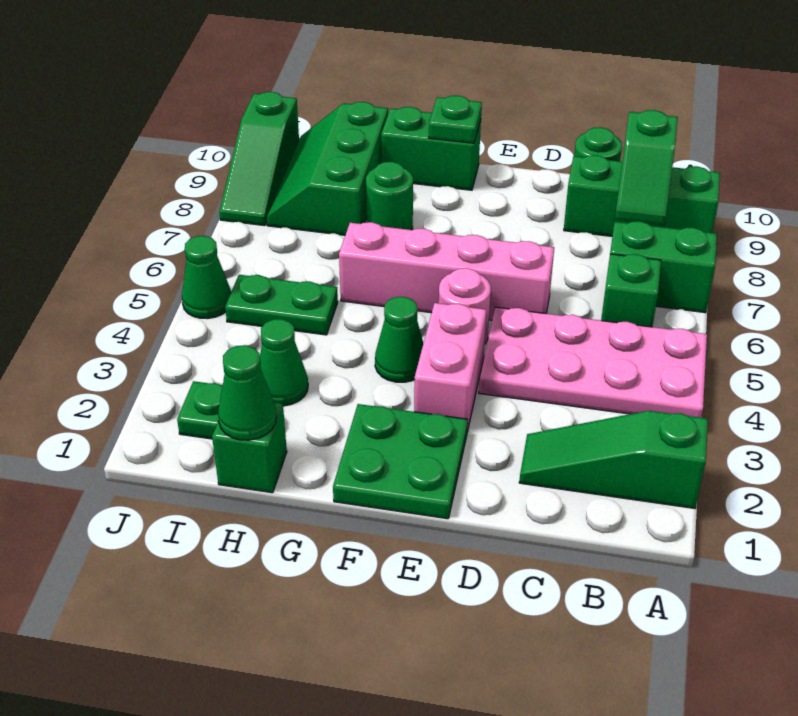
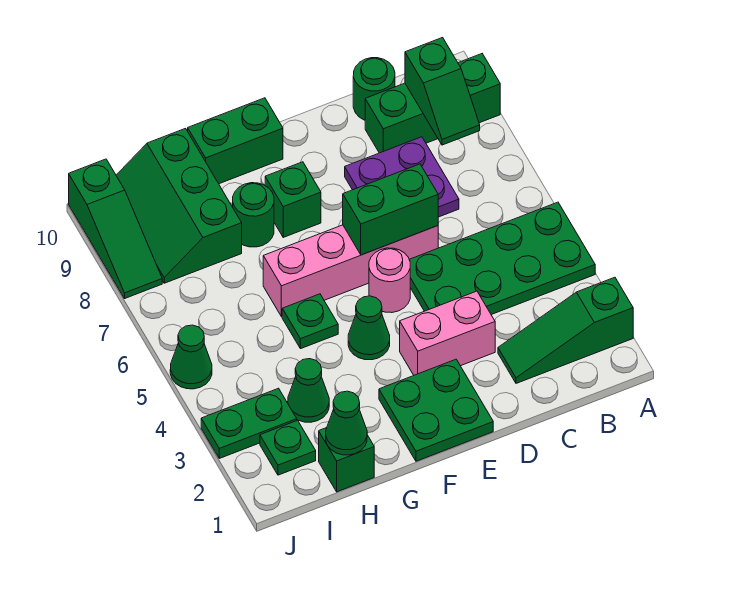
pink 2x4 plate [479,307,707,418] -> green 2x4 plate [409,202,595,315]
green 1x2 brick [610,221,717,313] -> green 1x2 brick moved to [343,164,438,255]
green 1x1 brick [601,254,661,327] -> green 1x1 brick moved to [265,162,321,237]
none -> purple 2x2 plate [345,137,459,217]
pink 1x2 brick [414,303,486,432] -> pink 1x2 brick turned to [400,291,495,375]
green 1x1 plate [429,96,482,143] -> green 1x1 plate moved to [282,294,338,349]
green 1x2 plate [225,275,338,335] -> green 1x2 plate moved to [201,388,297,458]

